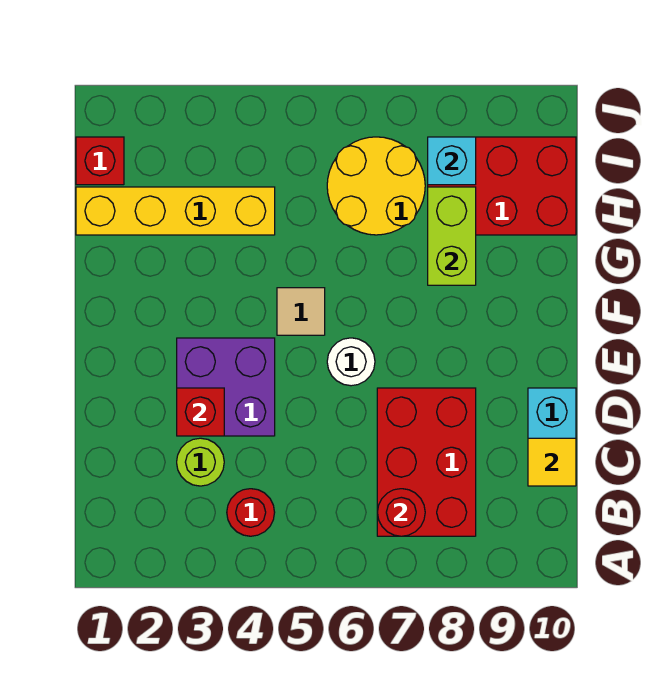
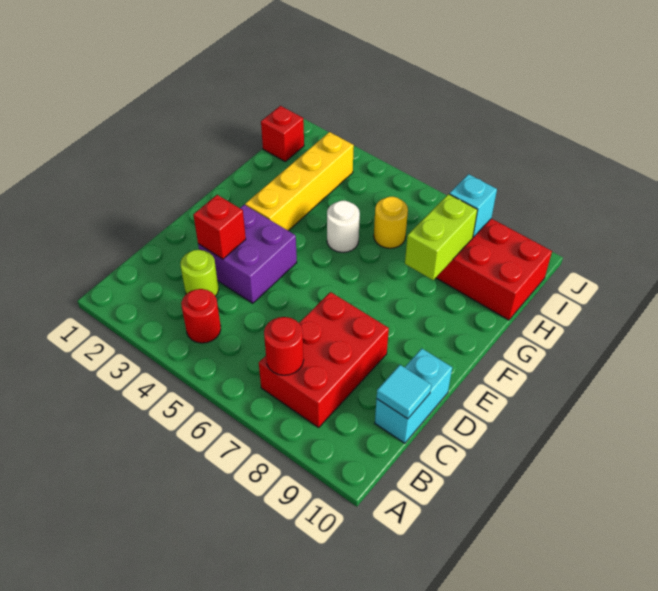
yellow 1x1 tile [528,438,576,486] -> cyan 1x1 tile [377,365,431,419]
white 1x1 round brick [327,338,375,386] -> white 1x1 round brick moved to [327,201,360,252]
tan 1x1 tile [277,288,325,335] -> none
yellow 1x4 brick [76,187,275,235] -> yellow 1x4 brick turned to [245,132,354,231]
yellow 2x2 round brick [327,137,425,235] -> yellow 1x1 round brick [374,197,408,248]

